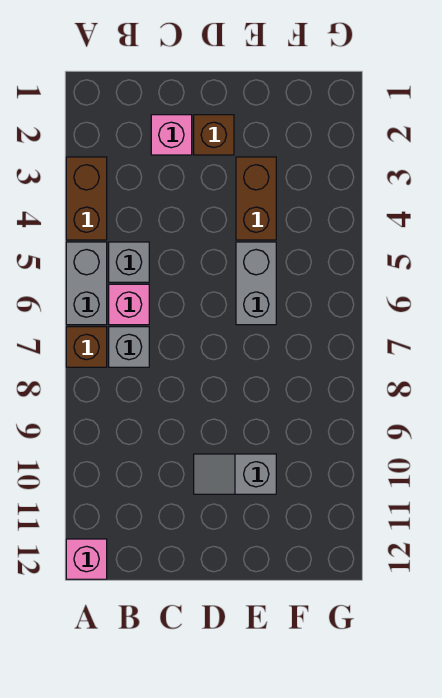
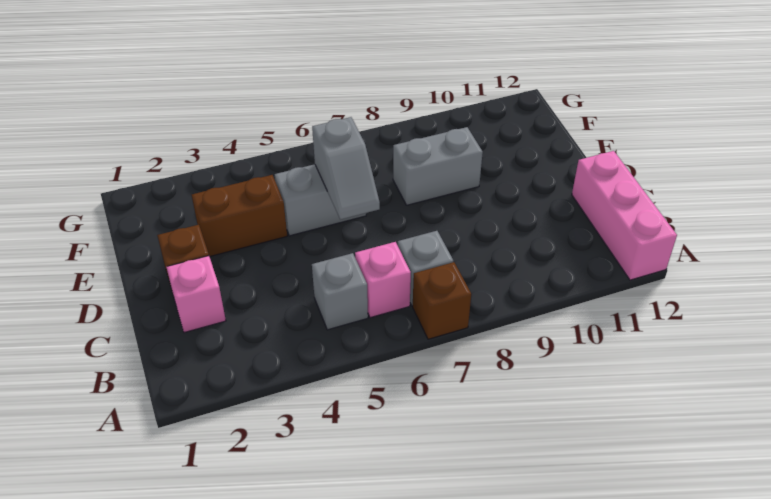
brown 1x2 brick [66,157,107,240] -> none
grey 1x2 brick [66,242,107,325] -> grey 1x2 brick moved to [393,127,483,205]
pink 1x1 brick [66,539,107,579] -> pink 1x3 brick [572,151,677,280]
grey 1x2 slope [194,454,276,494] -> grey 1x2 slope moved to [312,117,380,220]

